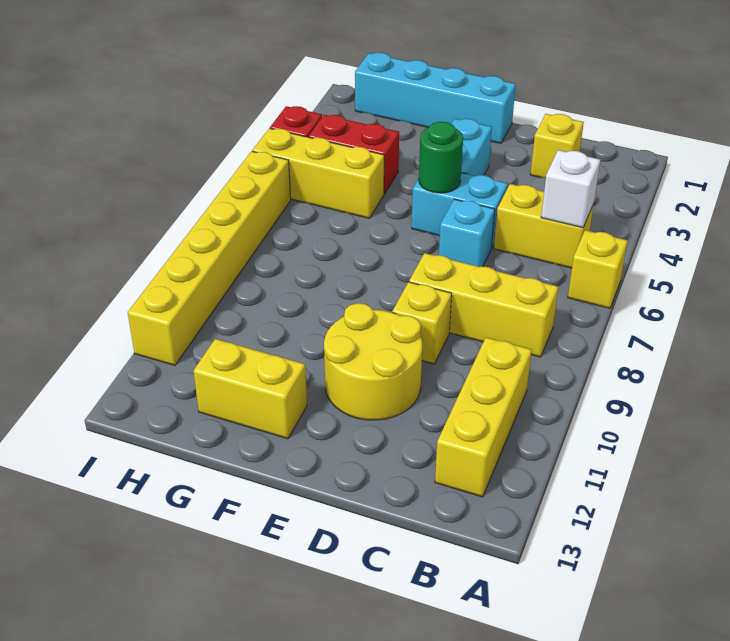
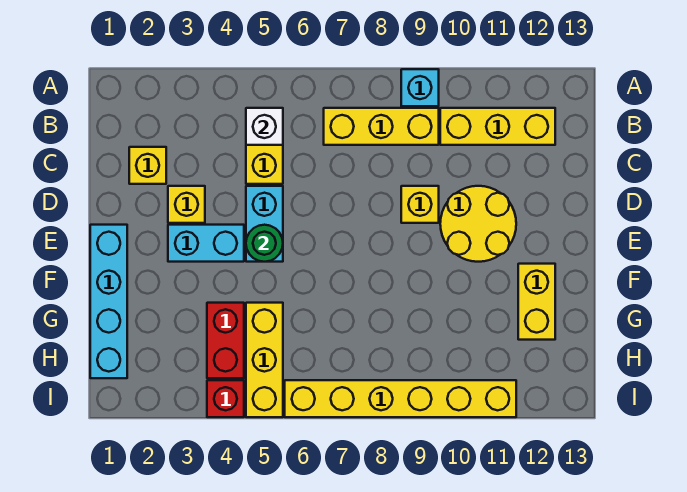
yellow 1x1 brick [568,230,628,308] -> yellow 1x1 brick moved to [168,186,205,223]
yellow 1x3 brick [409,253,558,357] -> yellow 1x3 brick turned to [324,108,439,145]
cyan 1x1 brick [439,199,495,267] -> cyan 1x1 brick moved to [401,69,439,106]

